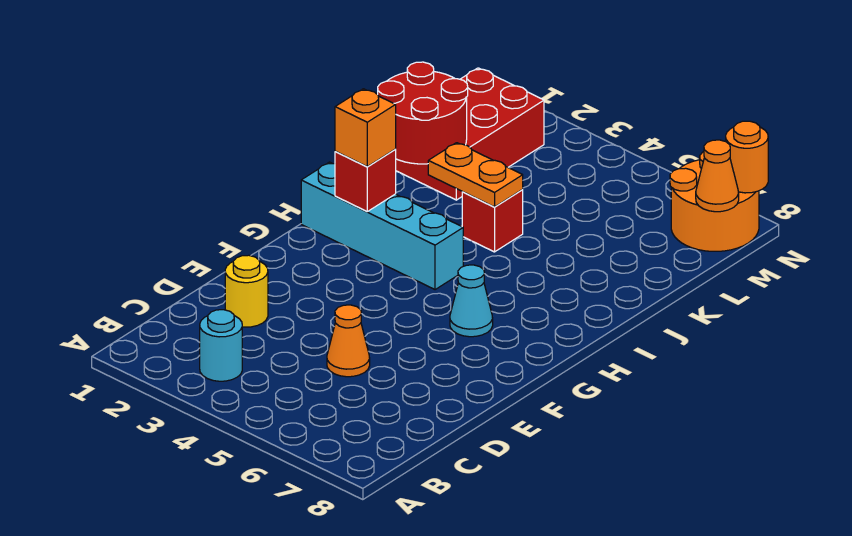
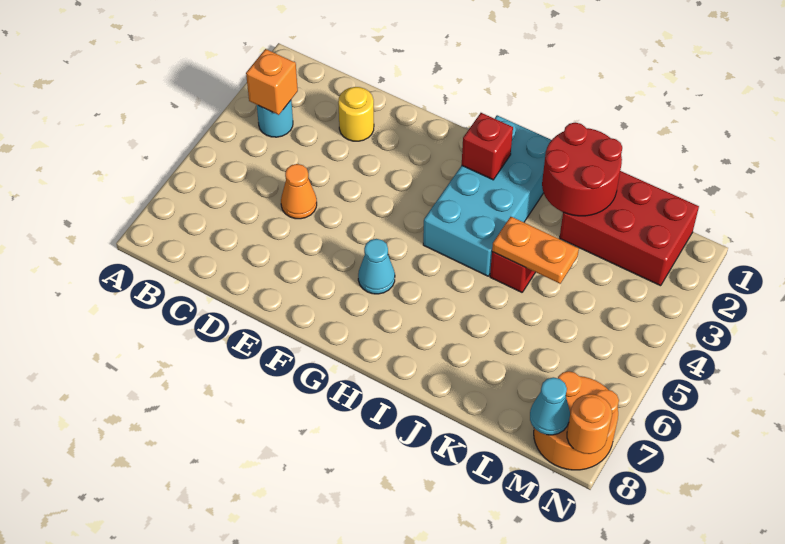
cyan 1x4 brick [301,162,463,290] -> cyan 2x4 brick [423,115,551,276]
orange 1x1 brick [335,89,396,167] -> orange 1x1 brick moved to [246,49,298,115]
orange 1x2 plate [428,143,523,207] -> orange 1x2 plate turned to [492,217,579,284]
orange 1x1 cone [696,140,739,212] -> cyan 1x1 cone [530,377,570,435]

